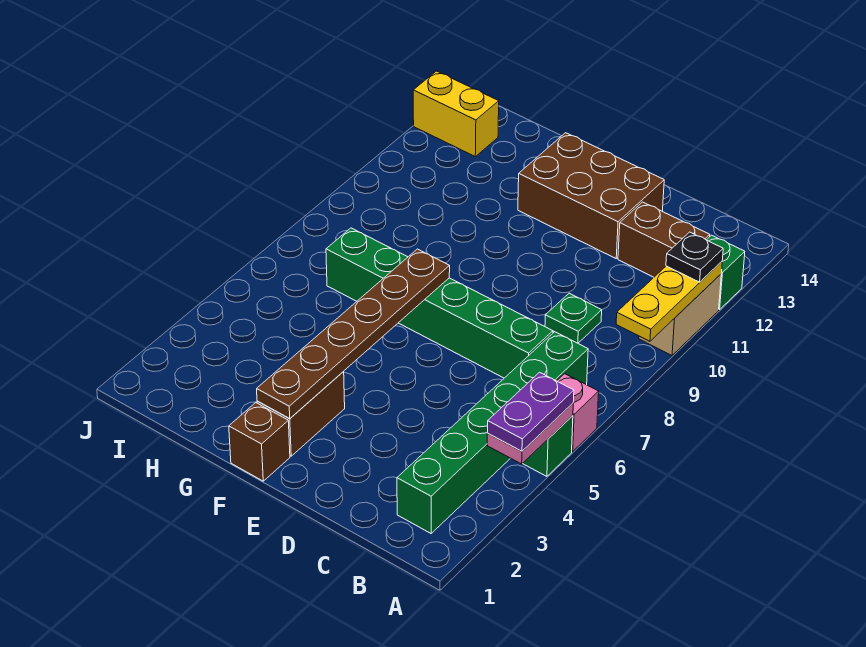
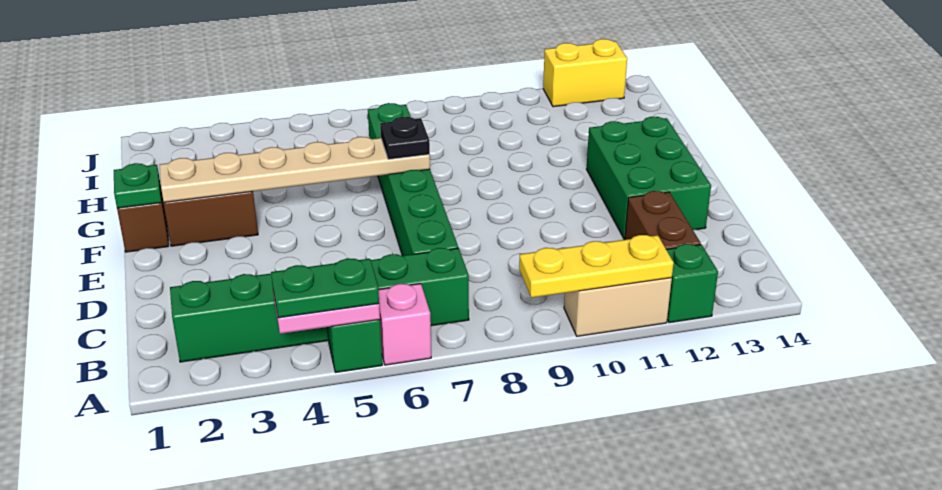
purple 1x2 plate [487,372,574,451] -> green 1x2 plate [271,258,379,318]
black 1x1 plate [666,232,723,282] -> black 1x1 plate moved to [380,117,430,160]
green 1x1 plate [545,293,602,343] -> green 1x1 plate moved to [114,163,161,208]
brown 2x3 brick [518,133,664,258] -> green 2x3 brick [587,117,711,239]
brown 1x6 plate [257,249,450,419] -> tan 1x6 plate [160,137,430,202]
yellow 1x2 brick [413,71,499,157] -> yellow 1x2 brick turned to [543,39,627,107]

